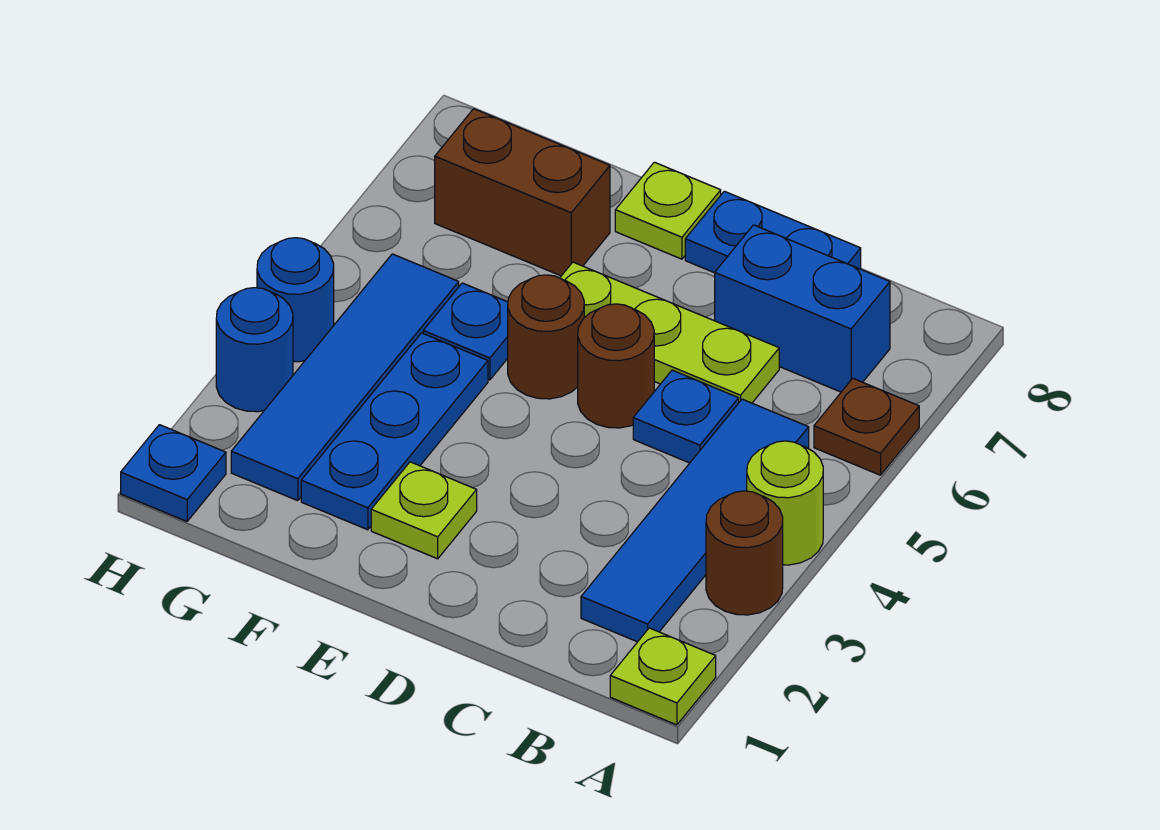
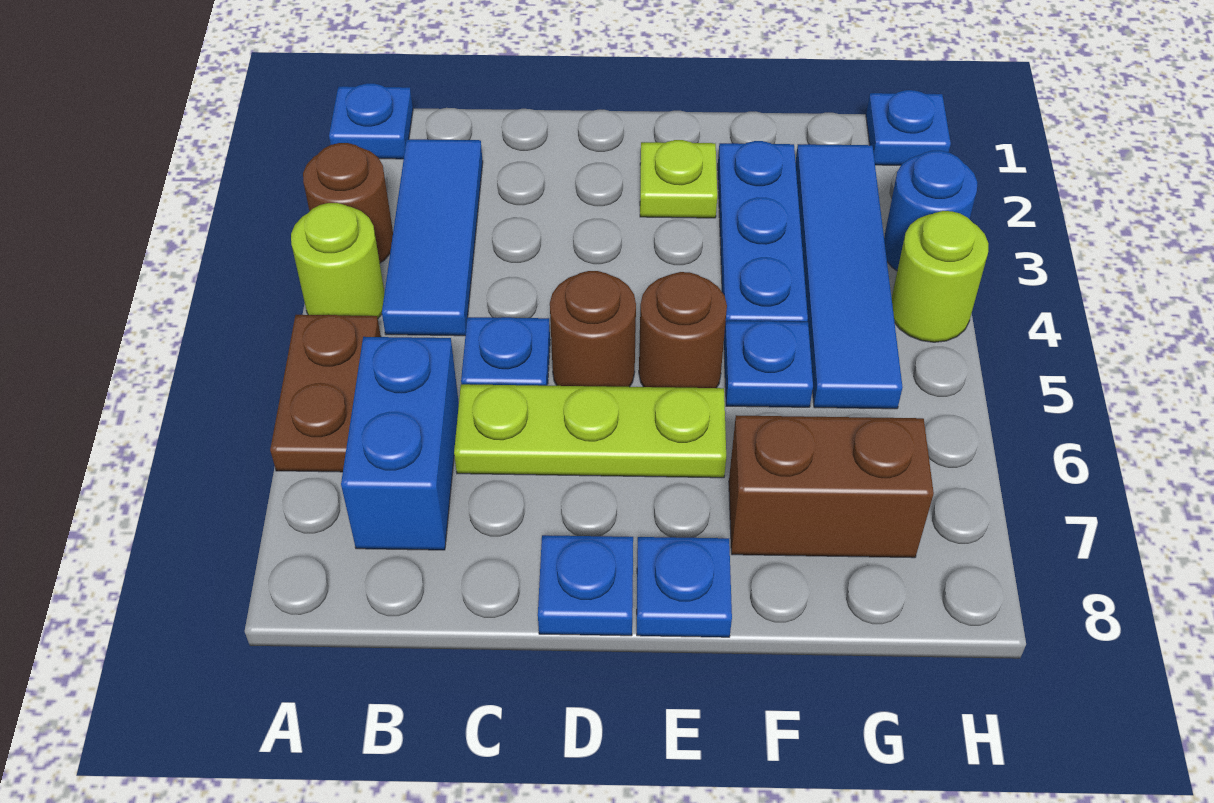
lime 1x1 plate [610,628,716,725] -> blue 1x1 plate [329,83,413,159]
brown 1x1 plate [814,378,919,475] -> brown 1x2 plate [270,315,381,472]
blue 1x4 tile [581,399,809,642] -> blue 1x3 tile [382,139,483,336]
blue 1x2 brick [715,225,890,392] -> blue 1x2 brick turned to [341,337,459,550]
blue 1x2 plate [685,191,861,273] -> blue 1x1 plate [538,535,633,636]
lime 1x1 plate [615,162,721,259] -> blue 1x1 plate [637,537,732,637]
blue 1x1 round brick [257,238,334,362] -> lime 1x1 round brick [892,211,989,342]

